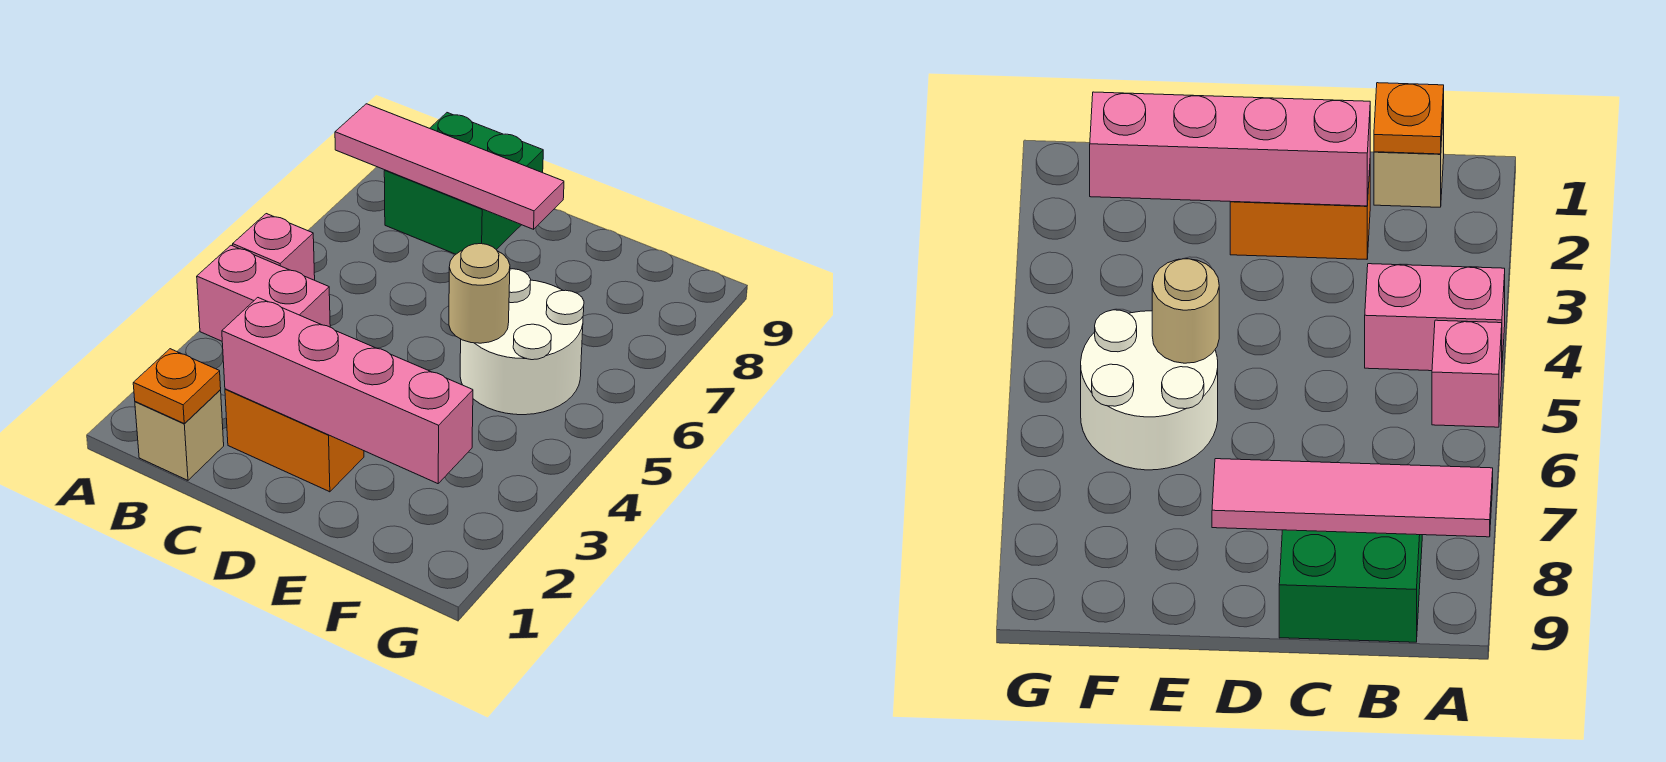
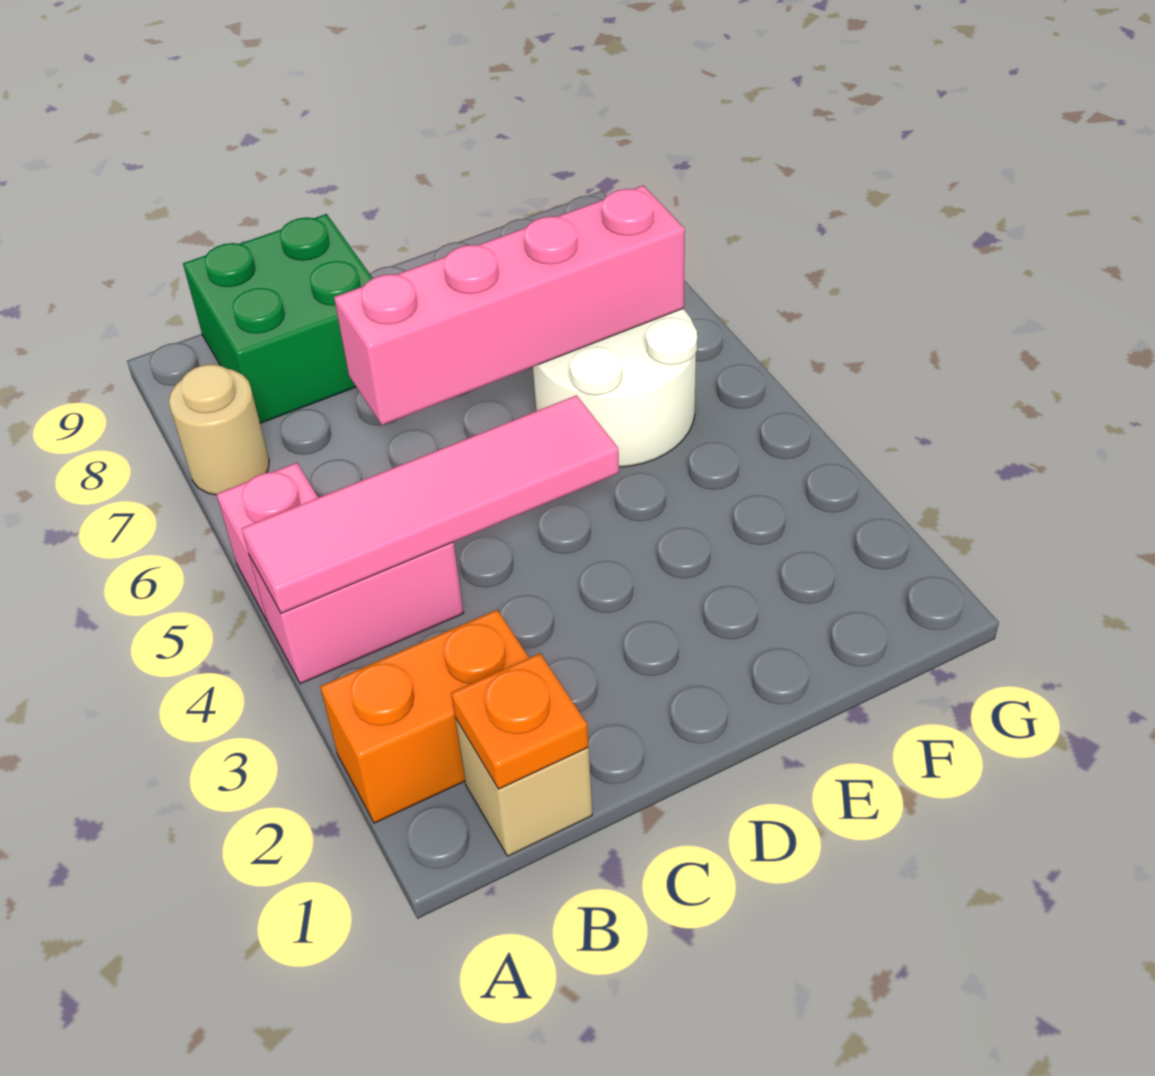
pink 1x4 tile [335,104,564,229] -> pink 1x4 tile moved to [241,395,619,613]
orange 1x2 brick [225,389,364,492] -> orange 1x2 brick moved to [320,610,529,823]
pink 1x4 brick [222,298,473,484] -> pink 1x4 brick moved to [334,185,685,425]
tan 1x1 round brick [449,244,510,343] -> tan 1x1 round brick moved to [169,364,269,495]

